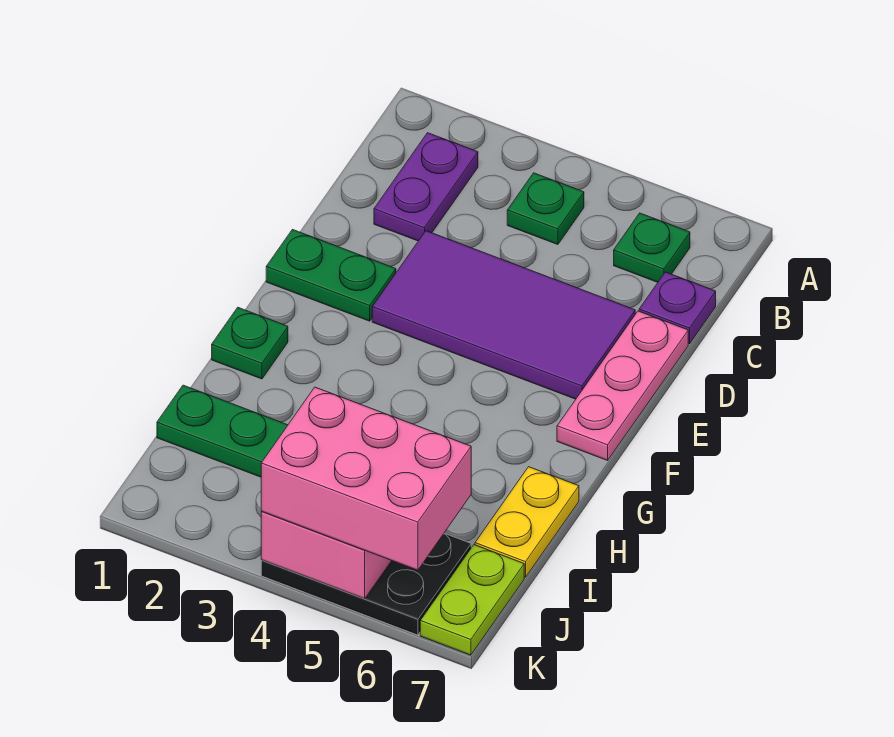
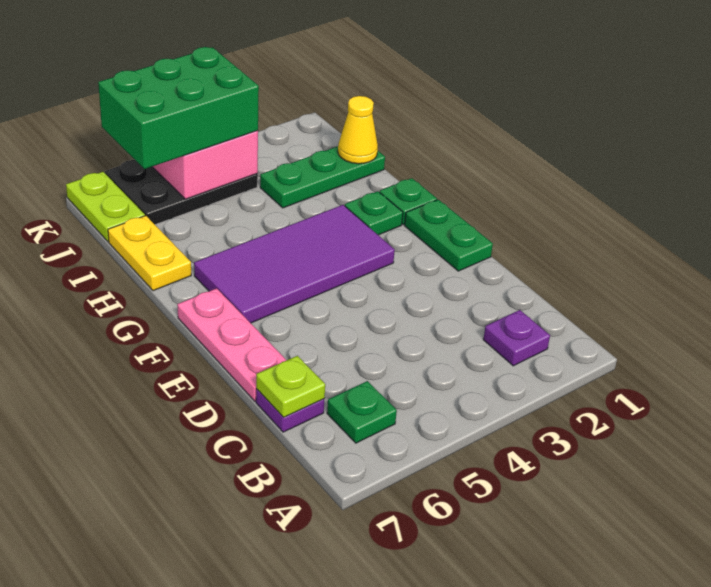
purple 1x2 plate [374,133,478,241] -> purple 1x1 plate [483,310,550,366]
green 1x1 plate [507,173,584,245] -> green 1x1 plate moved to [345,191,403,235]
none -> lime 1x1 plate [256,356,325,417]
purple 2x4 tile [372,231,635,399] -> purple 2x4 tile moved to [194,205,395,323]
green 1x2 plate [266,230,396,321] -> green 1x2 plate turned to [405,200,493,271]
none -> yellow 1x1 cone [338,96,378,164]
pink 2x3 brick [261,387,471,570] -> green 2x3 brick [98,47,259,169]

